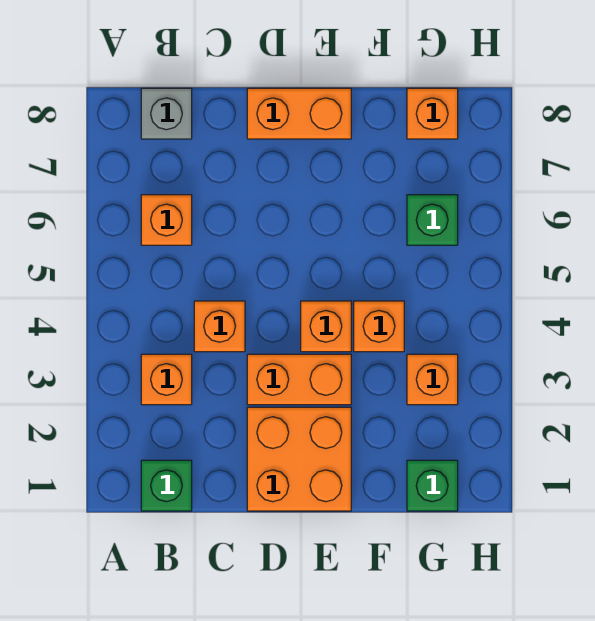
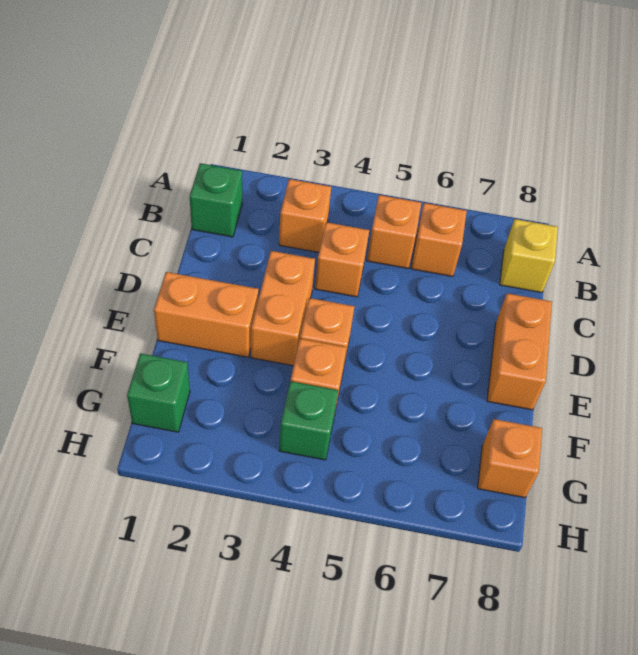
grey 1x1 brick [141,88,192,139] -> yellow 1x1 brick [500,219,558,293]
orange 2x2 brick [247,407,351,511] -> orange 1x2 brick [154,272,259,357]
orange 1x1 brick [407,354,458,405] -> orange 1x1 brick moved to [367,195,421,269]
green 1x1 brick [407,195,458,245] -> green 1x1 brick moved to [279,381,338,460]

